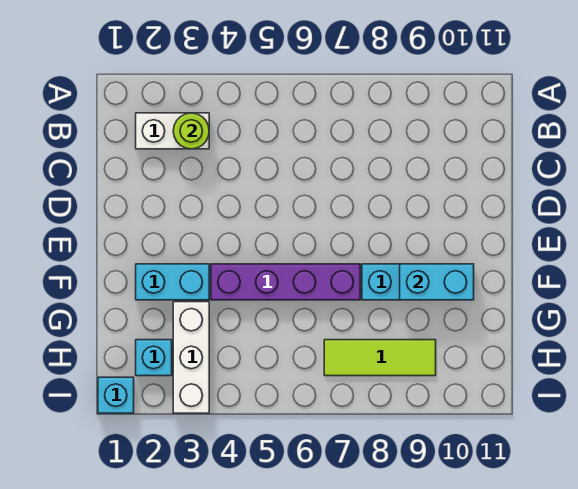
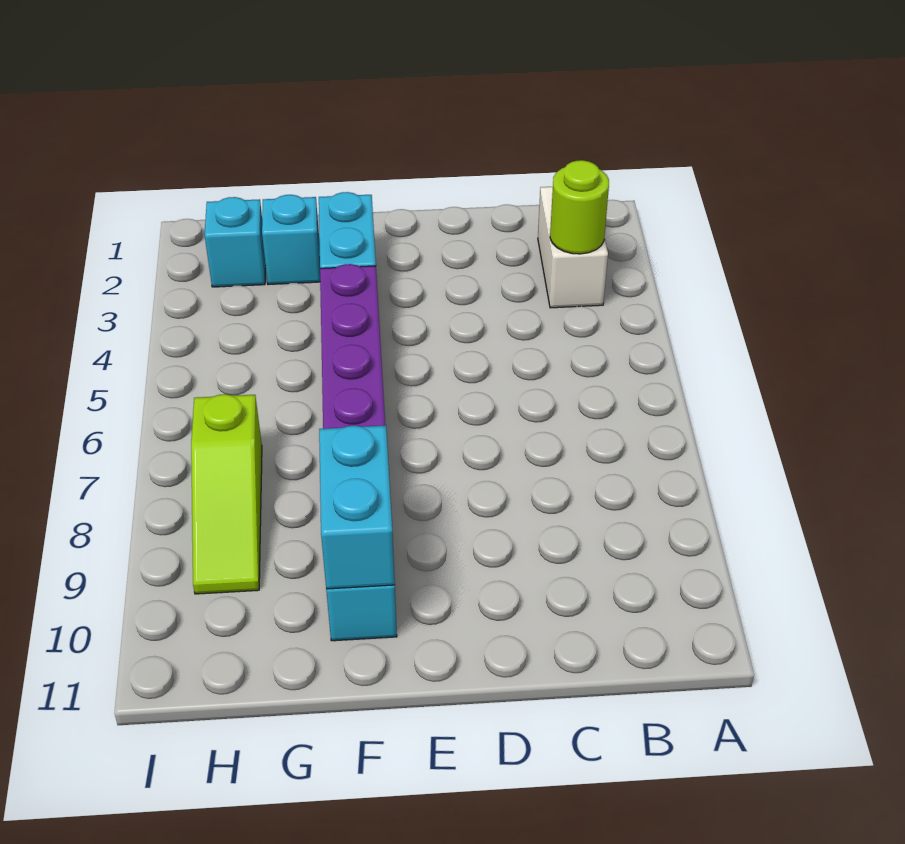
white 1x3 brick [173,302,209,413] -> none
lime 1x3 tile [324,340,436,376] -> lime 1x3 slope [191,394,262,594]
cyan 1x1 brick [98,377,134,413] -> cyan 1x1 brick moved to [262,195,320,285]

